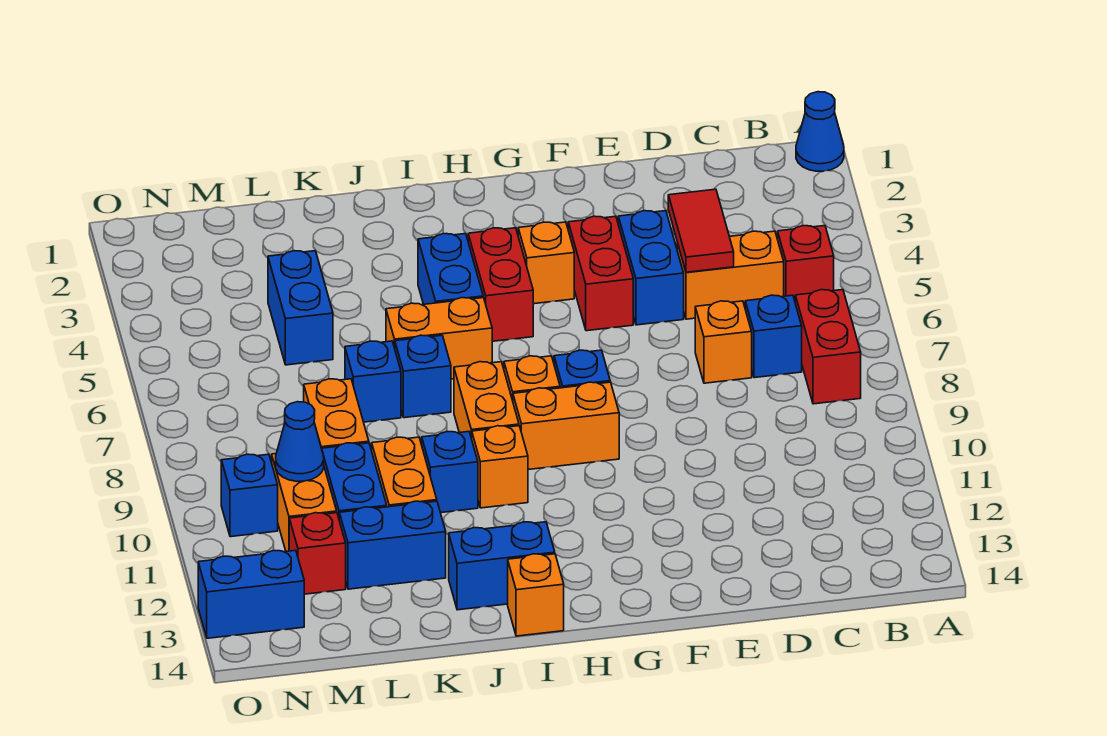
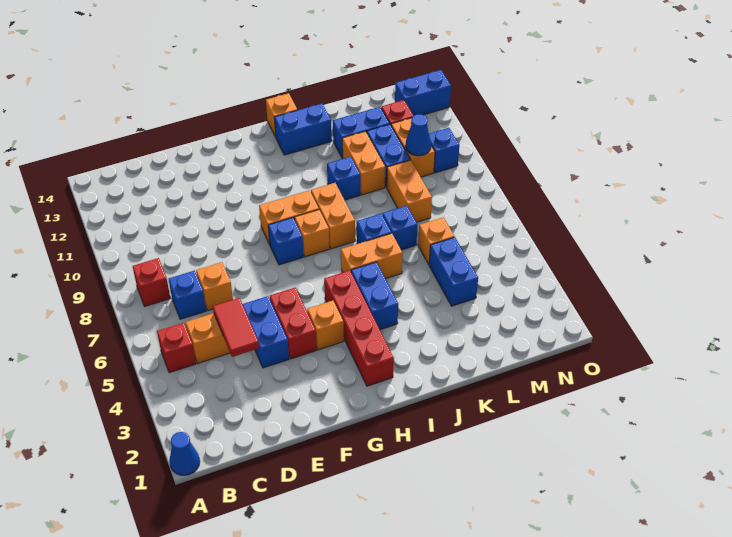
red 1x2 brick [795,290,861,404] -> red 1x1 brick [133,258,170,306]
red 1x2 brick [468,228,533,341] -> red 1x4 brick [324,270,394,386]
orange 1x1 brick [472,426,528,508] -> orange 1x1 brick moved to [418,217,455,264]

